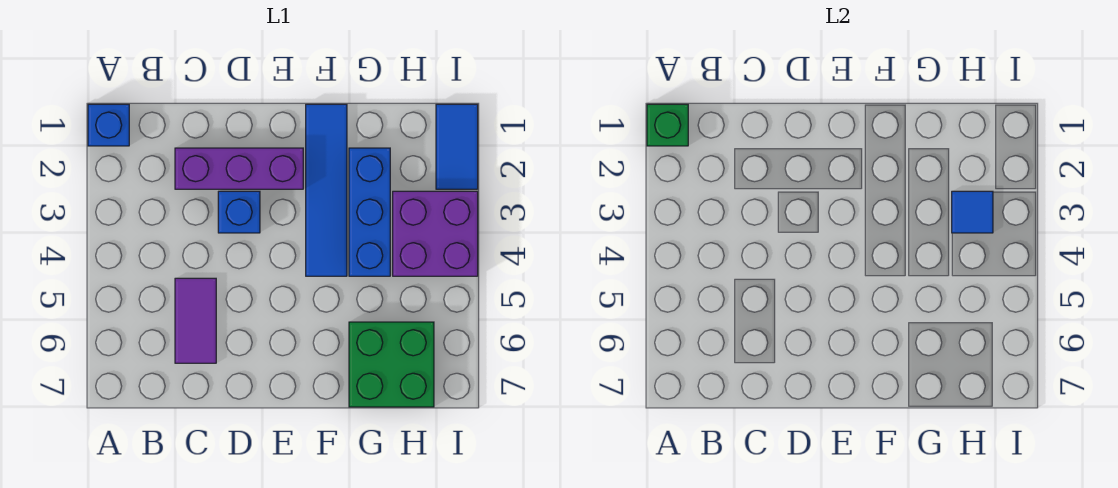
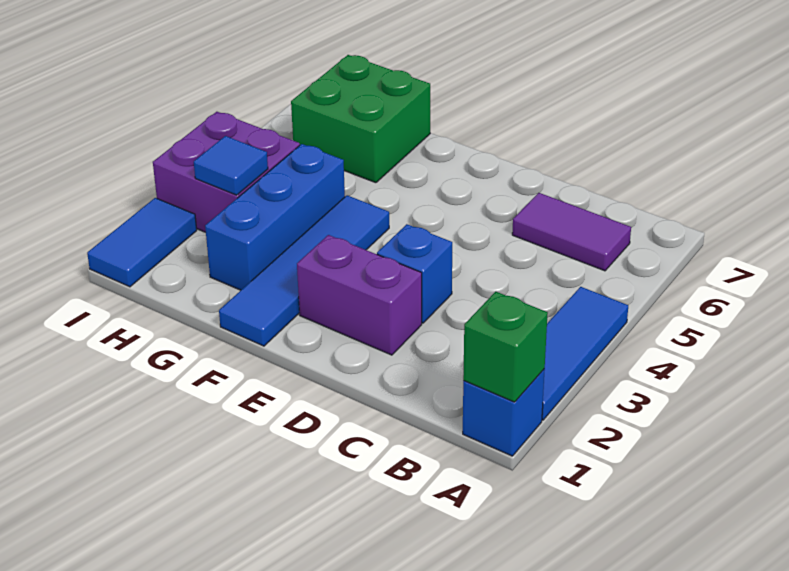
none -> blue 1x3 tile [542,287,628,420]
purple 1x3 brick [175,148,303,189] -> purple 1x2 brick [297,235,422,355]
purple 1x2 tile [175,278,216,363] -> purple 1x2 tile turned to [512,193,631,271]

